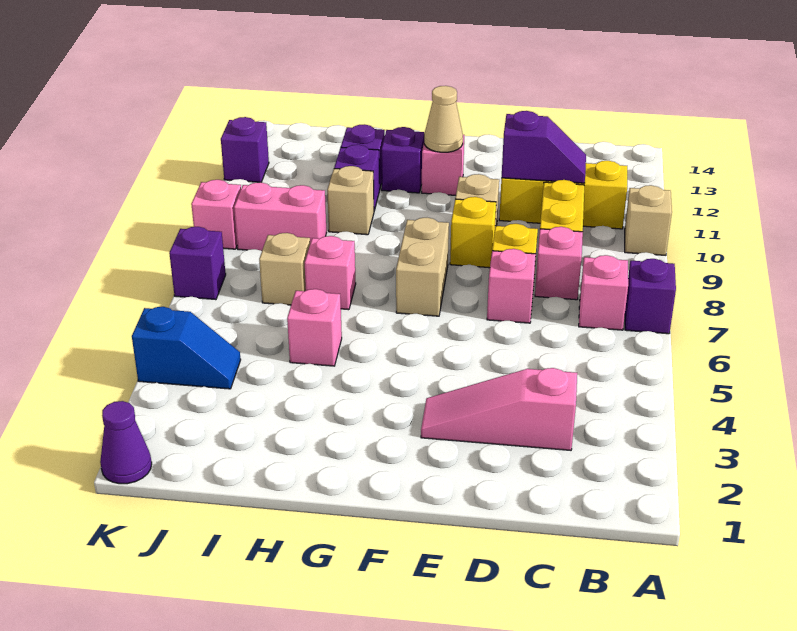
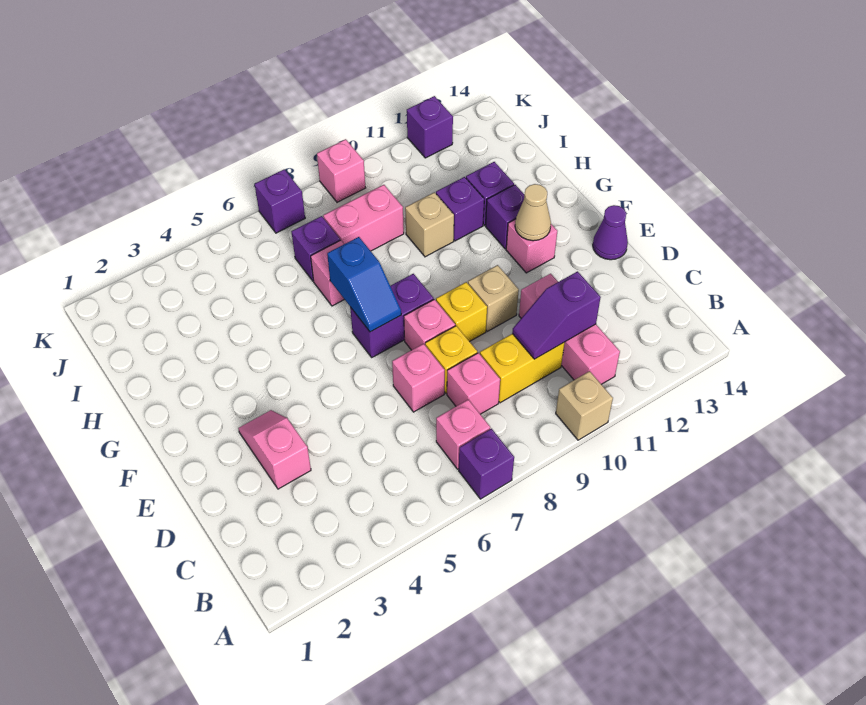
yellow 1x3 brick [499,161,627,229] -> pink 1x3 brick [519,274,620,384]
pink 1x3 slope [421,368,577,450] -> pink 1x2 slope [238,410,311,489]
purple 1x2 slope [502,111,586,183] -> purple 1x2 slope turned to [512,271,601,359]
tan 1x2 brick [396,218,449,316] -> purple 1x2 brick [350,274,434,357]
pink 1x1 brick [287,289,342,366] -> pink 1x1 brick moved to [404,299,455,350]
tan 1x1 brick [259,233,310,305] -> purple 1x1 brick [291,216,340,281]
pink 1x2 brick [234,182,327,251] -> pink 1x2 brick turned to [323,185,404,251]
blue 1x2 slope [132,307,241,389] -> blue 1x2 slope moved to [327,237,401,332]
purple 1x1 cone [100,401,152,484] -> purple 1x1 cone moved to [593,205,628,260]

